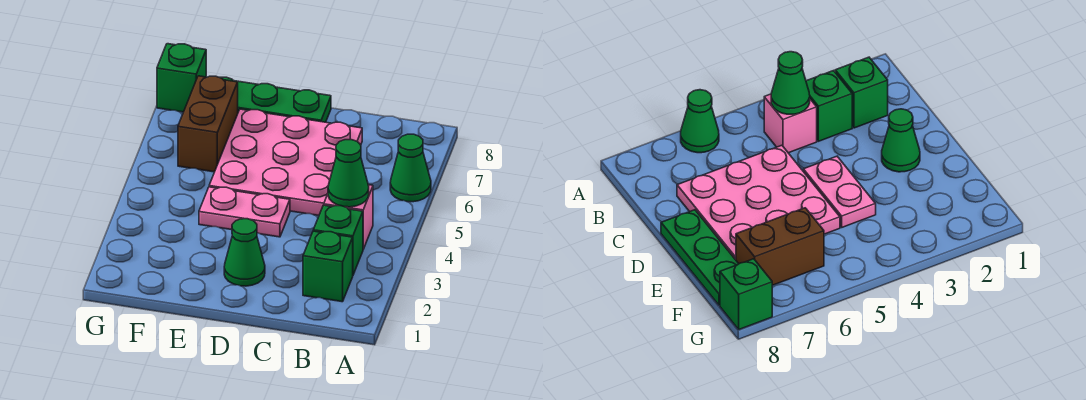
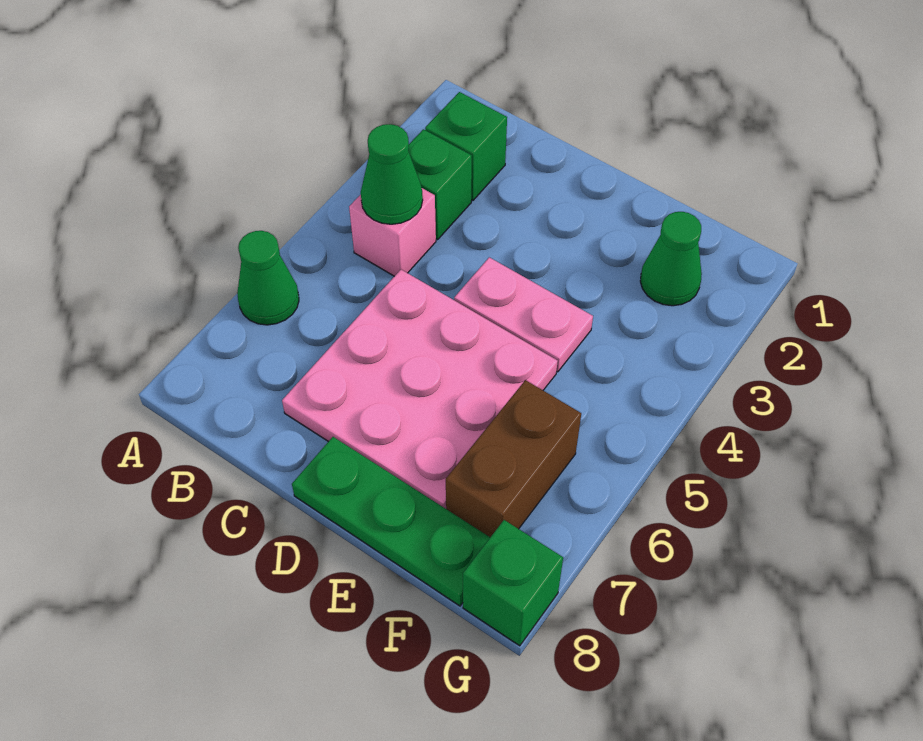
green 1x1 cone [224,219,265,286] -> green 1x1 cone moved to [640,212,702,306]

